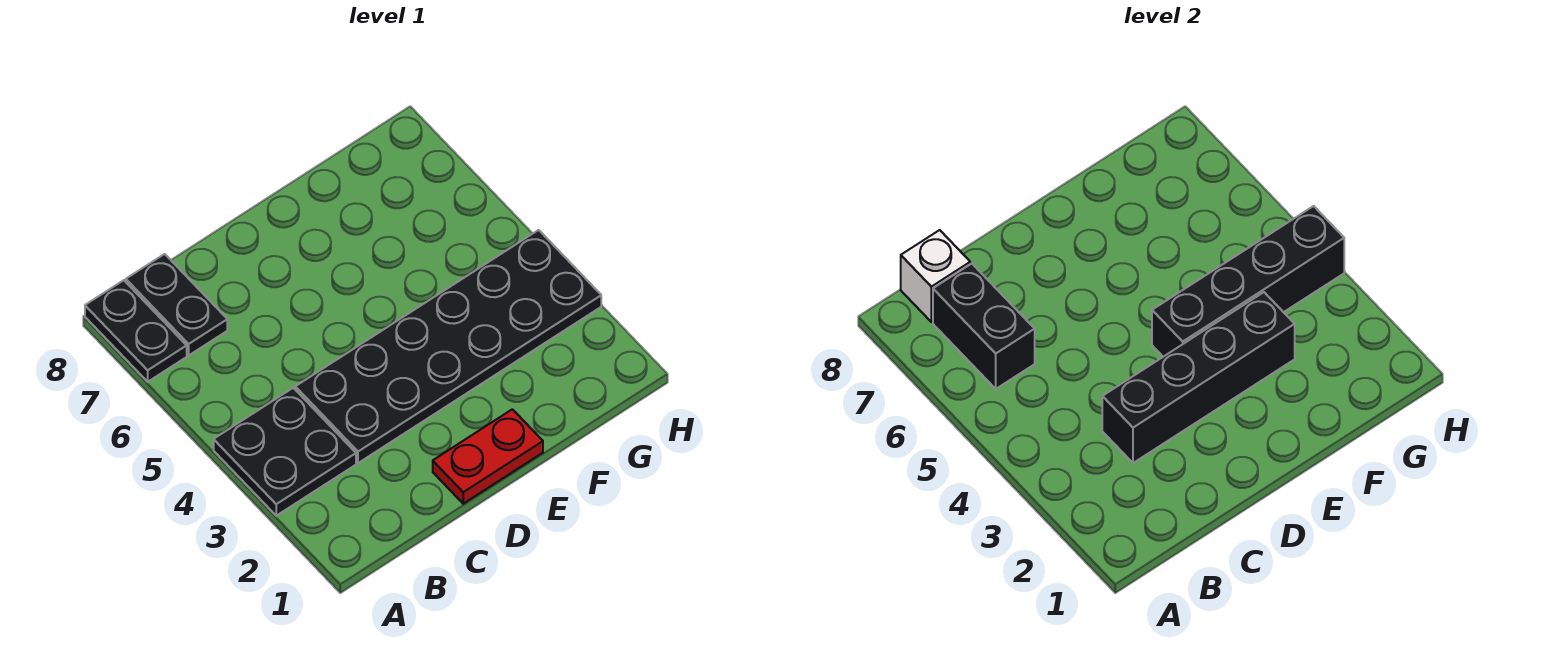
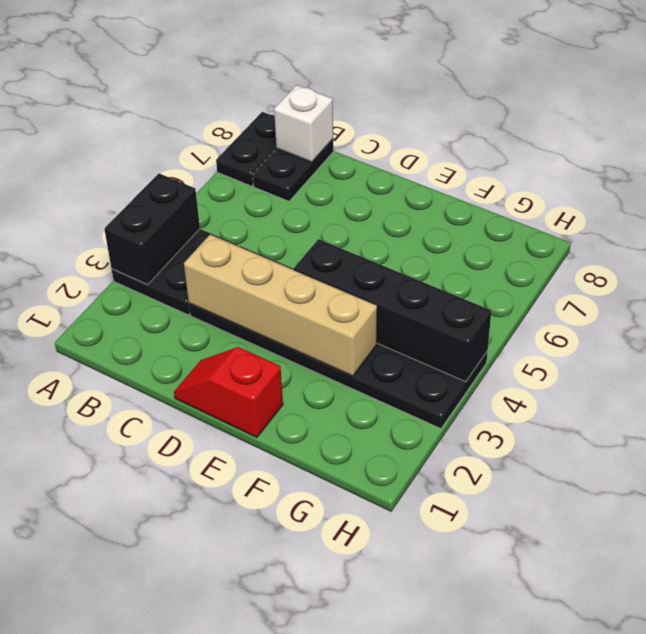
black 1x2 brick [933,264,1035,389] -> black 1x2 brick moved to [104,173,200,285]
black 1x4 brick [1102,292,1295,463] -> tan 1x4 brick [184,234,377,376]
red 1x2 plate [433,409,543,504] -> red 1x2 slope [174,347,283,437]

